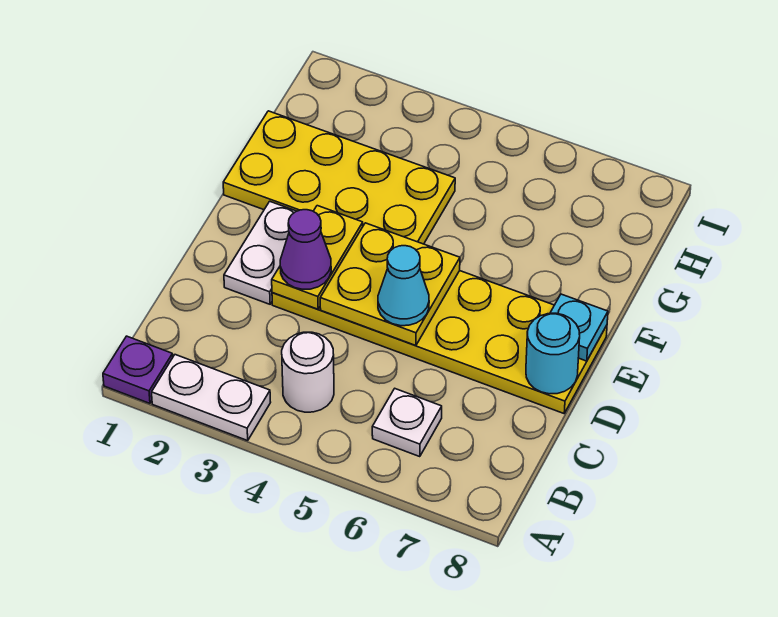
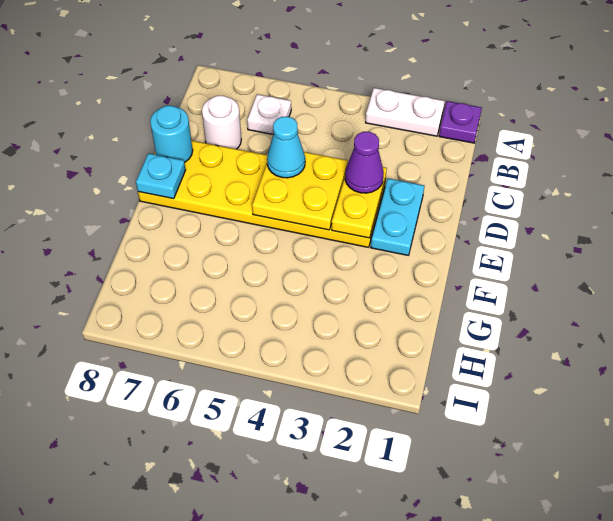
white 1x1 round brick [282,332,334,412] -> white 1x1 round brick moved to [202,96,241,149]
white 1x2 plate [224,201,296,304] -> cyan 1x2 plate [371,178,424,255]
yellow 2x4 plate [223,111,455,244] -> none

